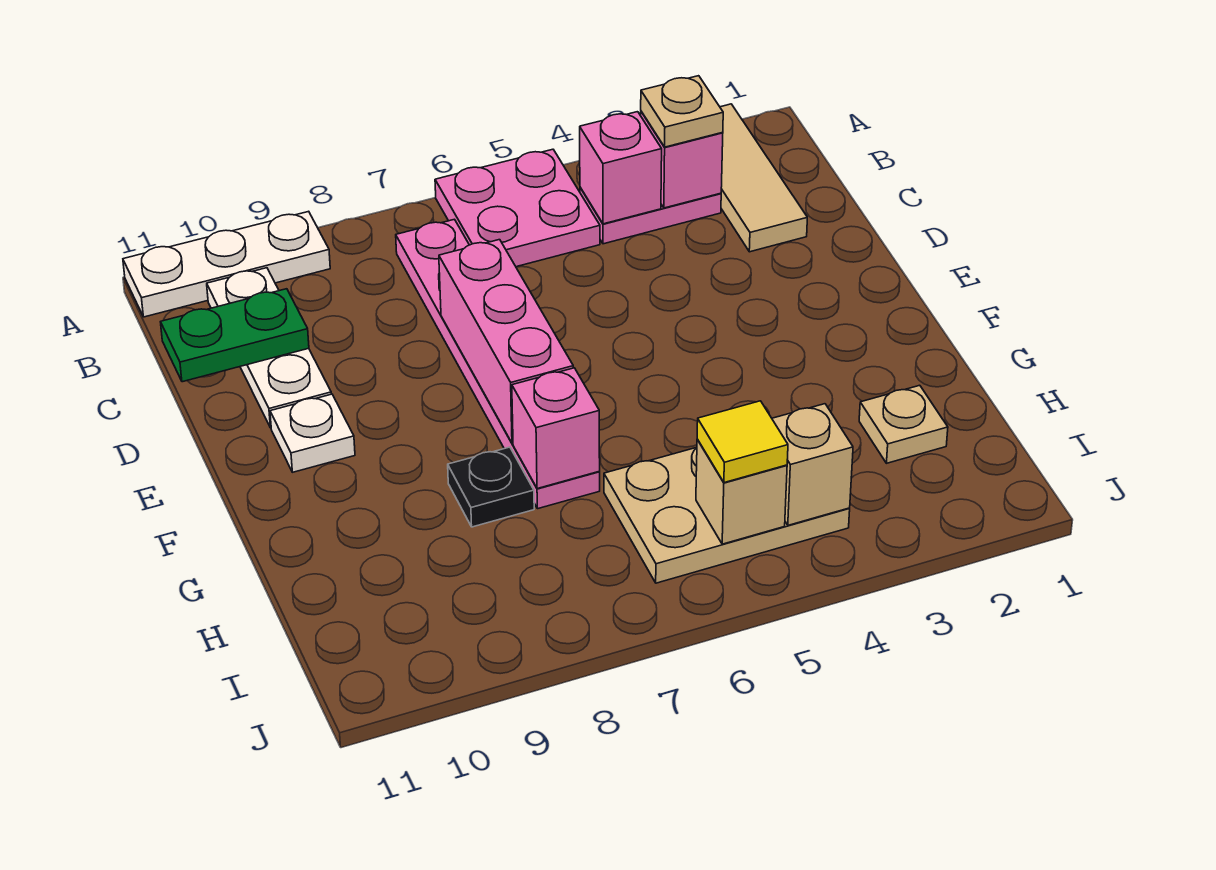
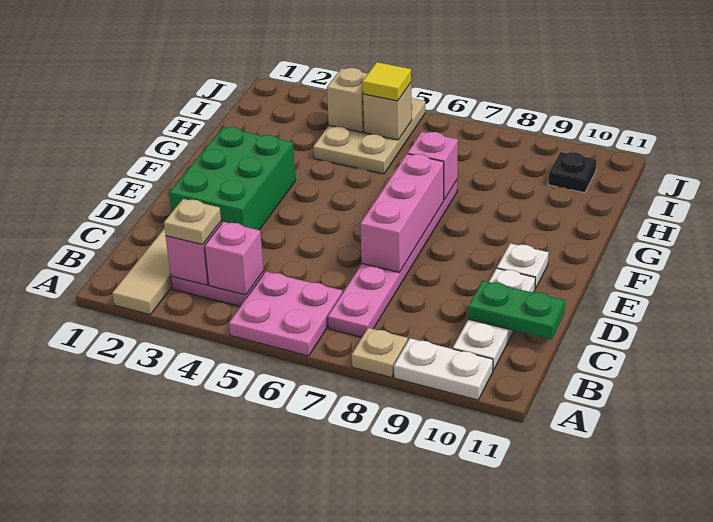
white 1x3 plate [123,211,330,317] -> white 1x2 plate [394,338,493,400]
none -> green 2x3 brick [169,127,296,230]
black 1x1 plate [448,447,534,527] -> black 1x1 plate moved to [548,152,597,193]
tan 1x1 plate [859,385,948,463] -> tan 1x1 plate moved to [352,328,408,378]
tan 2x3 plate [604,447,850,583] -> tan 2x3 plate turned to [313,97,425,174]

